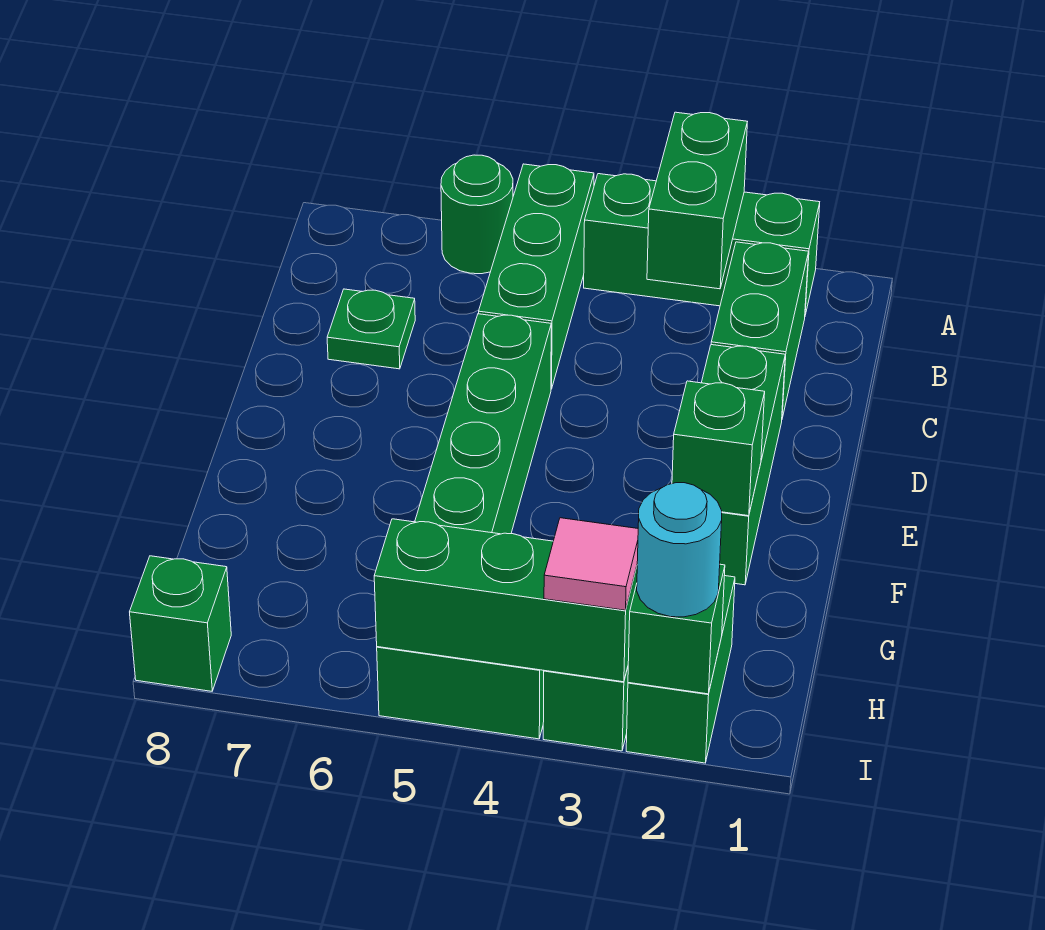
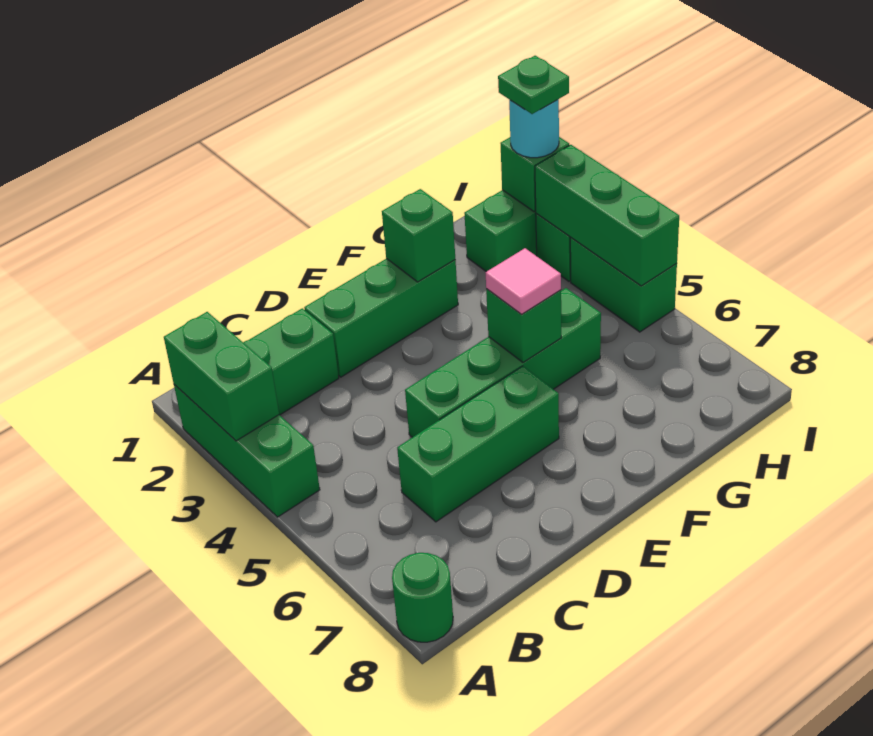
green 1x2 brick [647,112,747,289] -> green 1x2 brick turned to [164,312,279,441]
green 1x3 brick [479,164,594,389] -> green 1x3 brick moved to [397,366,559,522]
green 1x1 round brick [441,155,513,274] -> green 1x1 round brick moved to [392,553,453,642]
green 1x1 plate [327,289,415,369] -> green 1x1 plate moved to [498,56,569,114]
pink 1x1 tile [544,518,638,610] -> pink 1x1 tile moved to [486,248,561,314]
green 1x1 brick [130,556,231,691] -> green 1x1 brick moved to [486,289,561,362]

